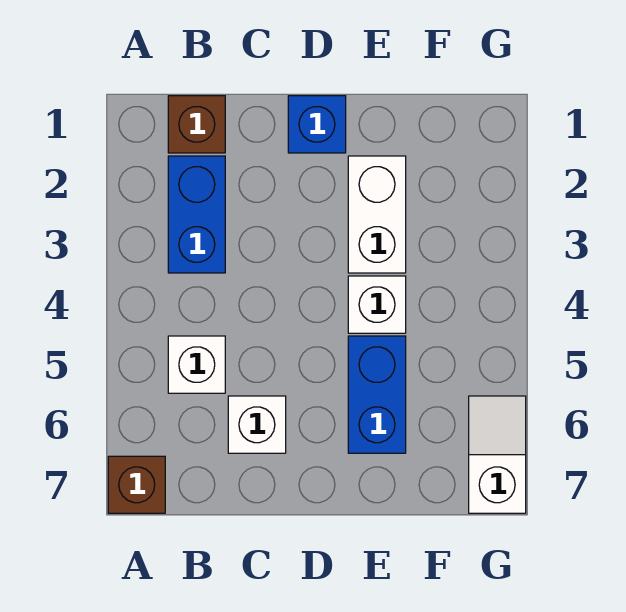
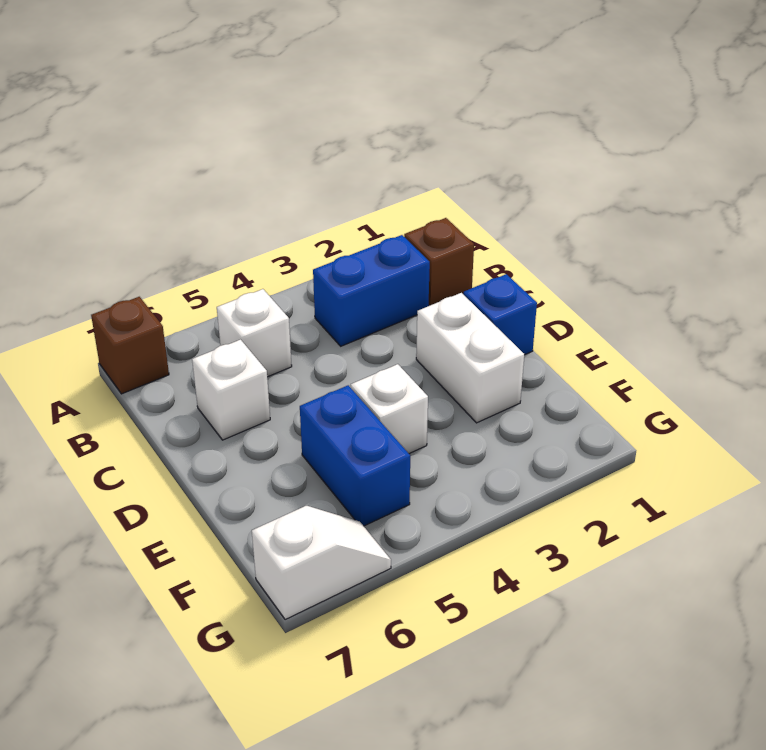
white 1x2 brick [348,156,406,273] -> white 1x2 brick turned to [416,293,524,423]
blue 1x2 brick [348,336,406,453] -> blue 1x2 brick turned to [300,385,410,526]

